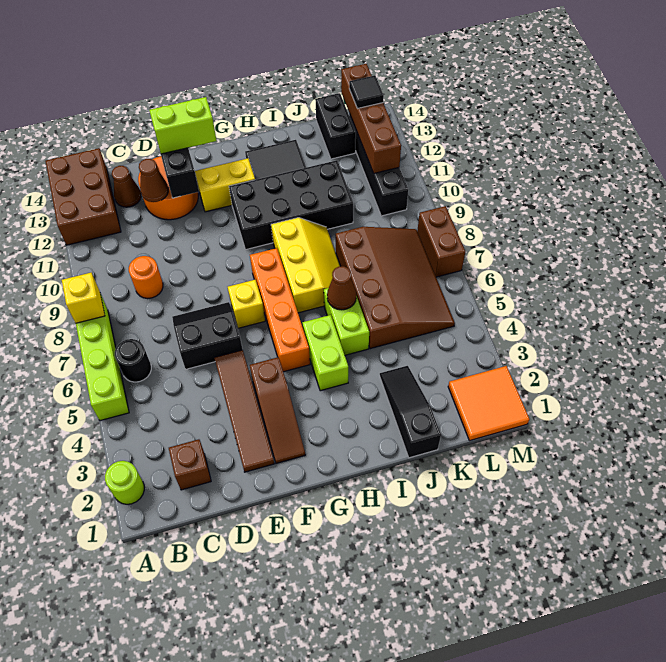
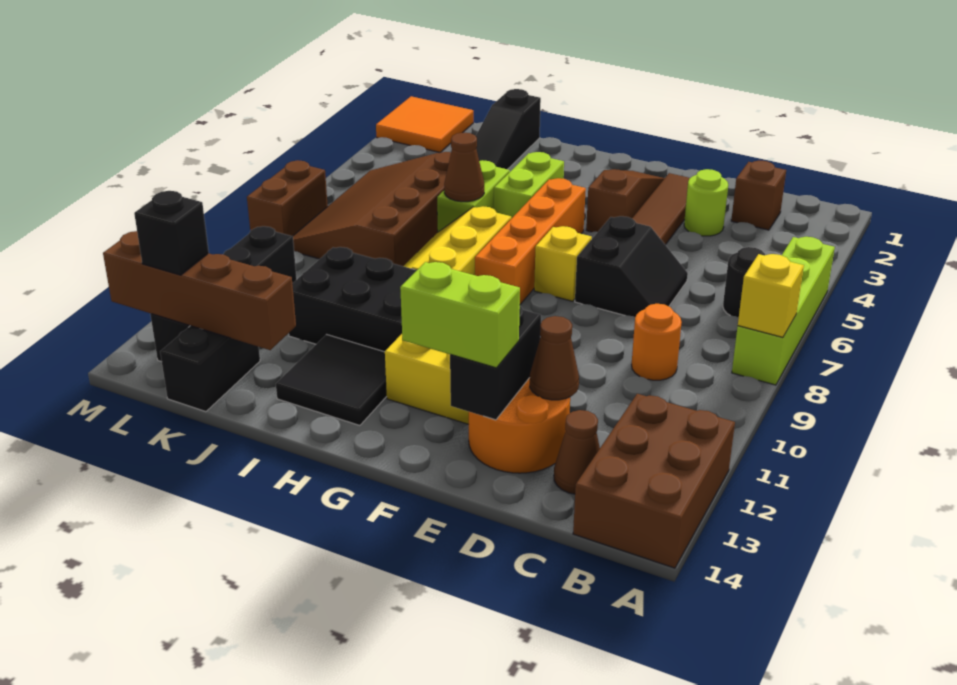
lime 1x1 round brick [105,461,144,504] -> lime 1x1 round brick moved to [684,169,728,236]
black 2x2 slope [172,302,243,369] -> black 2x2 slope turned to [575,216,688,317]
brown 1x4 brick [341,64,401,173] -> brown 1x4 brick turned to [103,231,296,350]
black 1x1 tile [349,75,384,108] -> black 1x1 brick [134,191,209,275]

